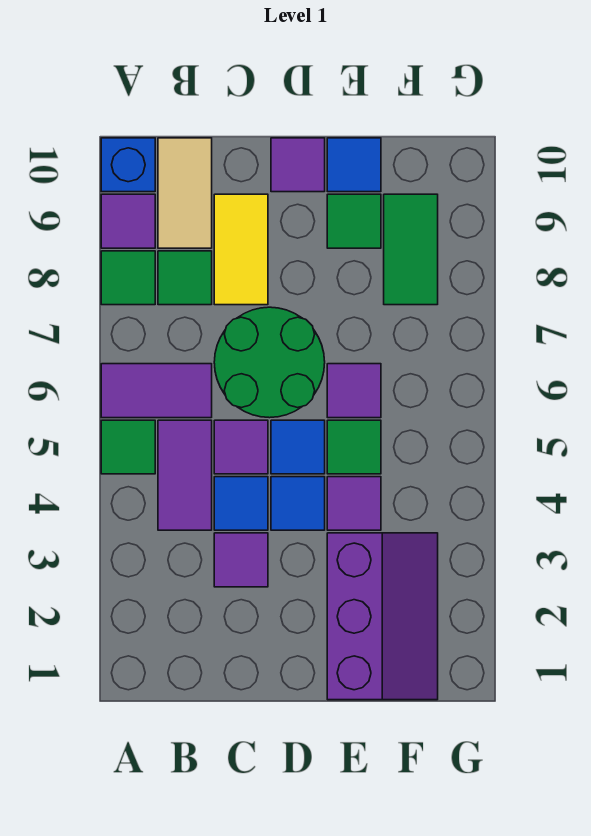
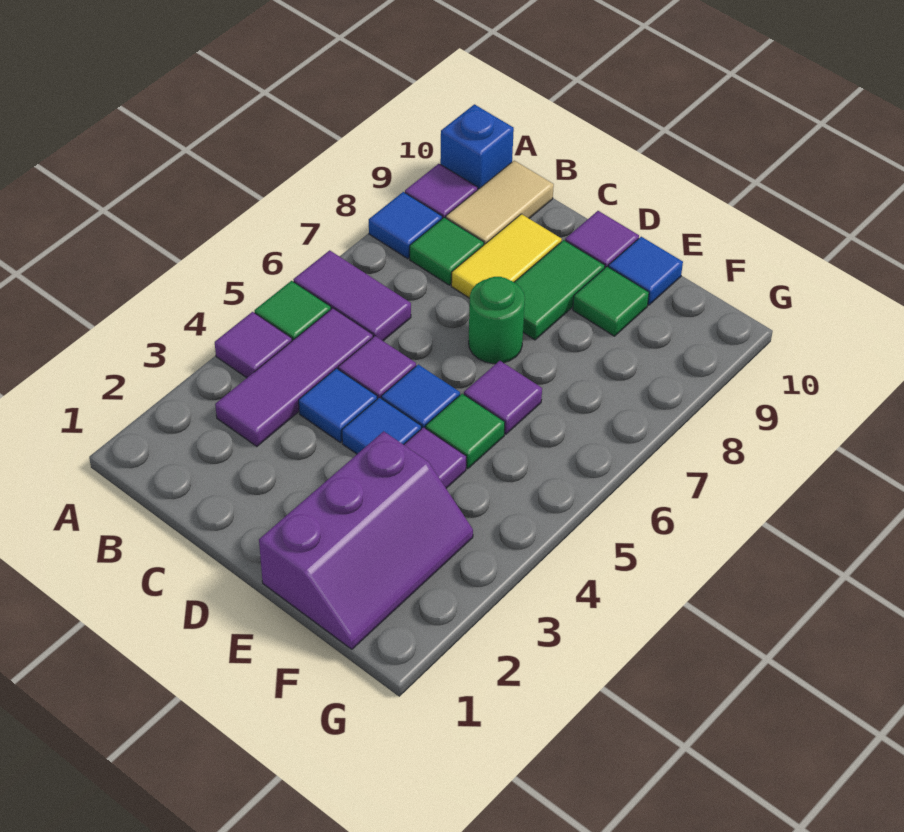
green 1x1 tile [101,251,155,305] -> blue 1x1 tile [369,192,442,259]
purple 1x2 tile [158,420,212,530] -> purple 1x3 tile [215,308,373,447]
purple 1x1 tile [214,533,268,587] -> purple 1x1 tile moved to [215,312,292,378]
green 2x2 round brick [214,307,325,418] -> green 1x1 round brick [469,277,525,364]
green 1x2 tile [384,194,438,305] -> green 1x2 tile moved to [515,240,605,340]

